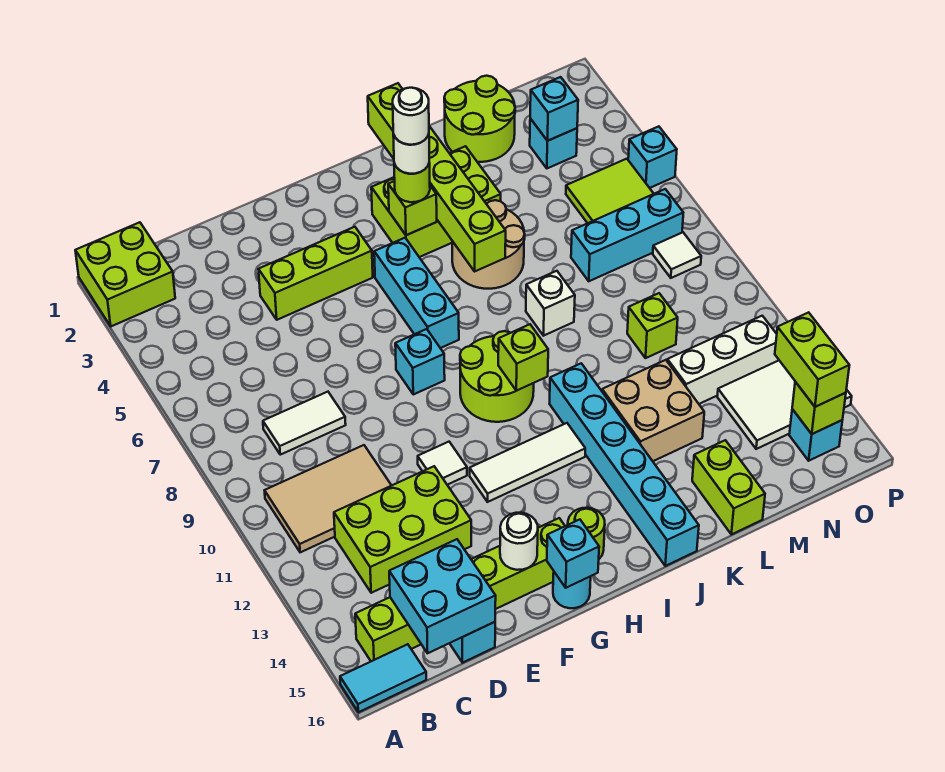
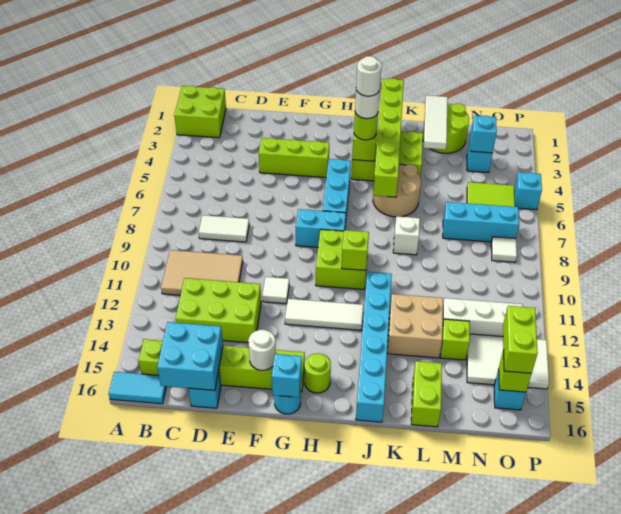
cyan 1x1 brick [395,329,445,394] -> cyan 1x2 brick [296,209,346,247]
lime 2x2 round brick [460,331,534,422] -> lime 2x2 brick [316,229,368,289]
none -> white 1x3 tile [424,95,448,150]
lime 1x1 brick [627,293,678,358] -> lime 1x1 brick moved to [440,319,470,360]

